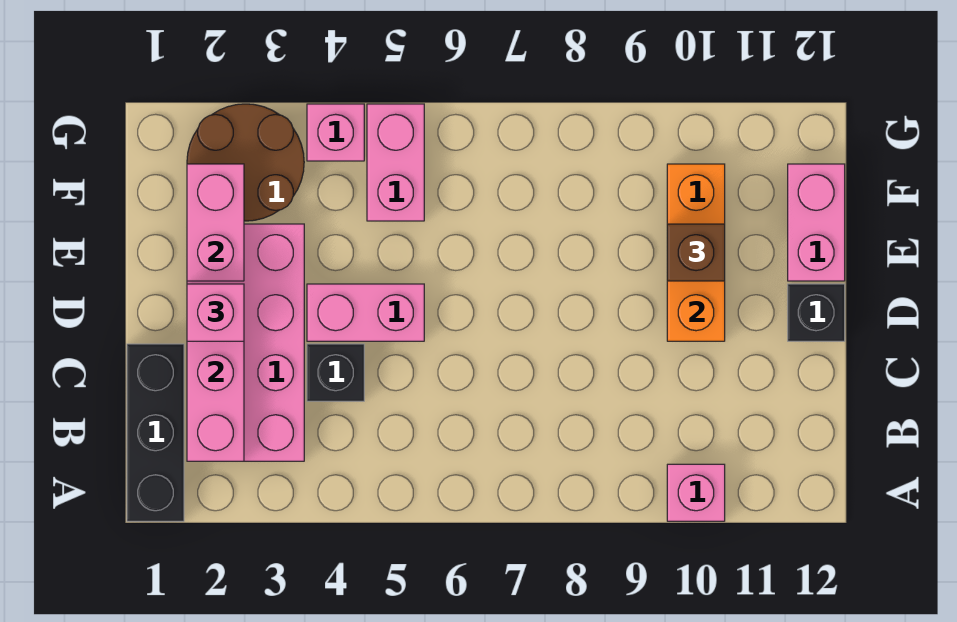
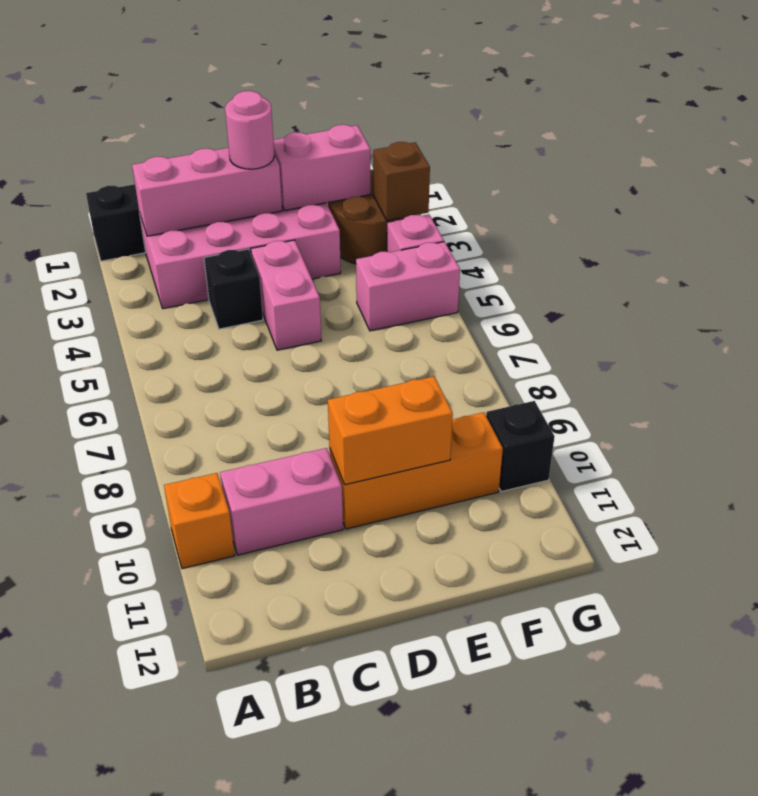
pink 1x1 brick [667,464,725,521] -> orange 1x1 brick [164,473,235,569]
pink 1x1 brick [187,284,244,341] -> pink 1x1 round brick [225,91,274,169]
black 1x1 brick [788,284,845,341] -> black 1x1 brick moved to [486,401,555,492]
brown 1x1 brick [667,224,725,281] -> brown 1x1 brick moved to [373,142,430,220]
pink 1x2 brick [788,164,845,281] -> pink 1x2 brick moved to [220,448,343,555]

